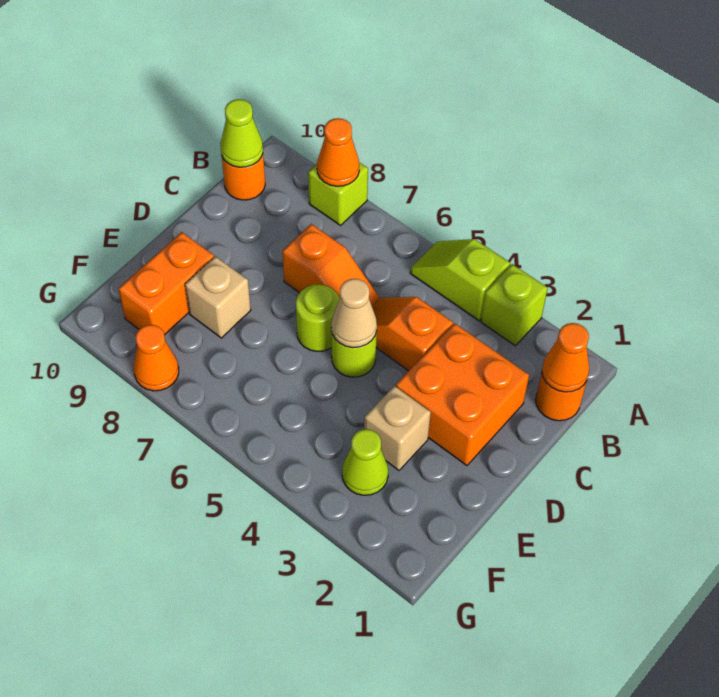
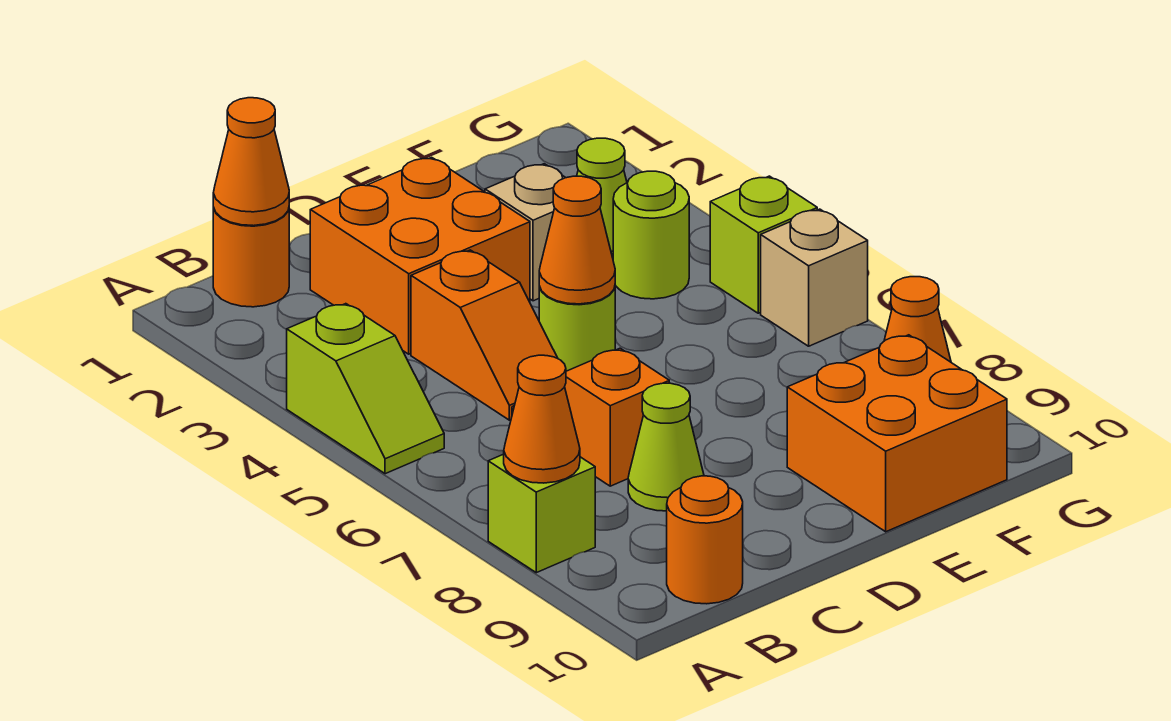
lime 1x1 brick [481,264,548,346] -> lime 1x1 brick moved to [710,176,817,313]
lime 1x1 cone [221,99,263,167] -> lime 1x1 cone moved to [628,383,704,511]
tan 1x1 cone [331,279,377,348] -> orange 1x1 cone [539,176,615,304]
lime 1x1 round brick [296,284,340,351] -> lime 1x1 round brick moved to [613,171,689,299]
tan 1x1 brick [185,256,251,338] -> tan 1x1 brick moved to [761,209,868,346]
orange 1x2 brick [118,232,214,335] -> orange 2x2 brick [787,335,1007,532]

